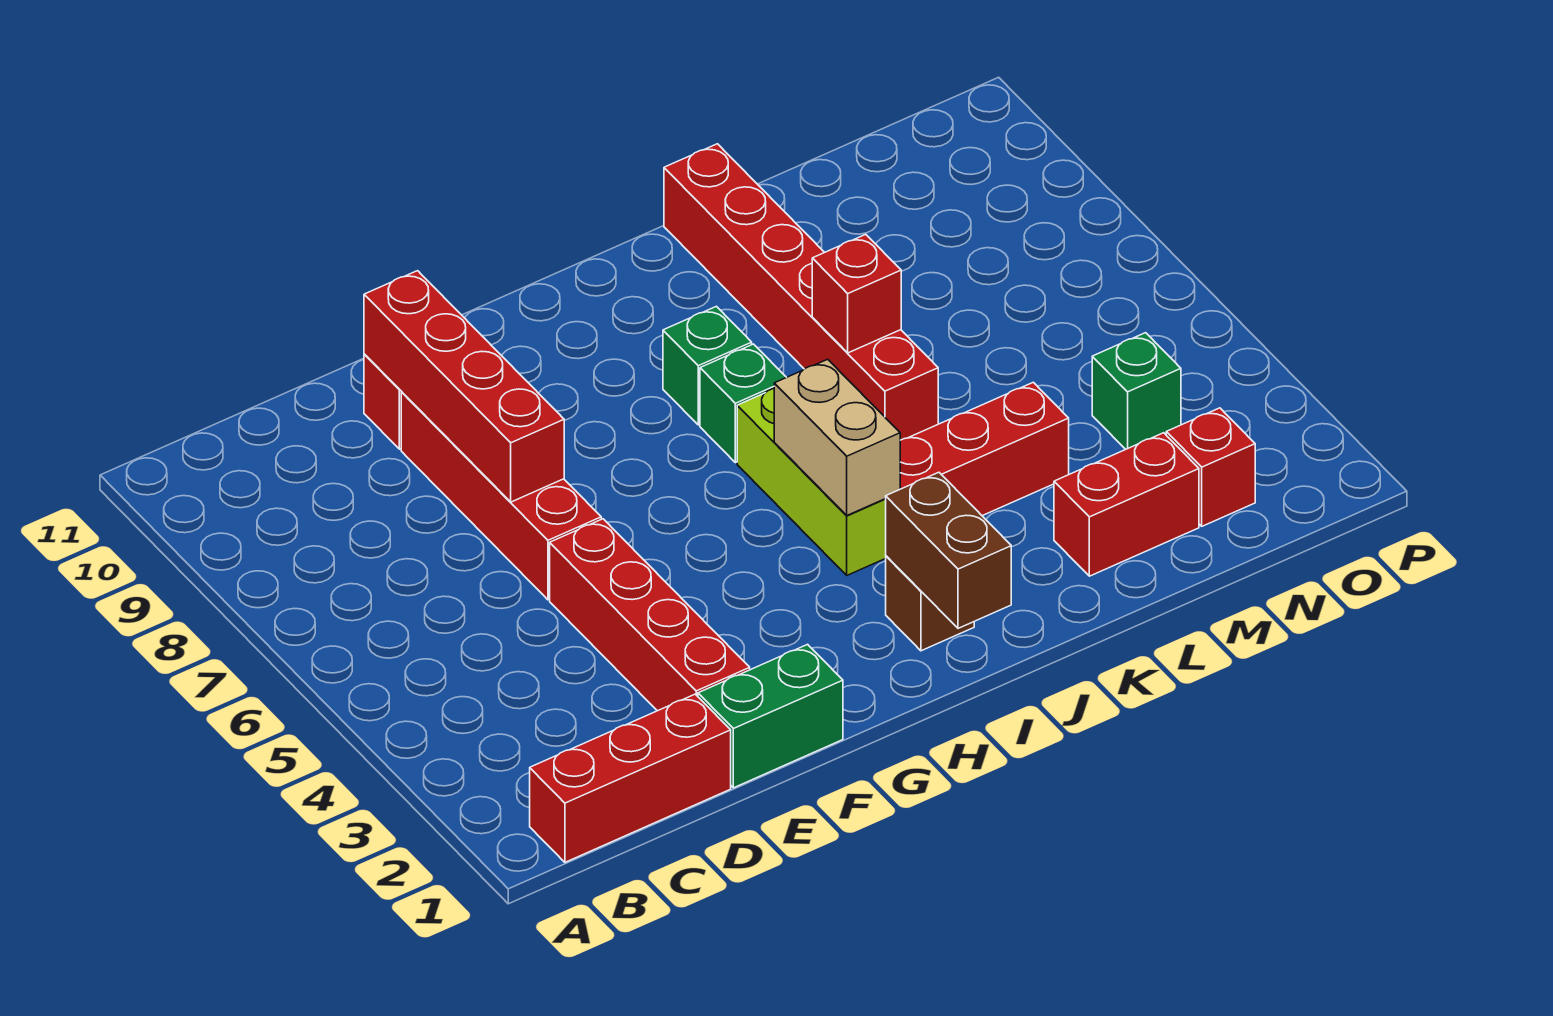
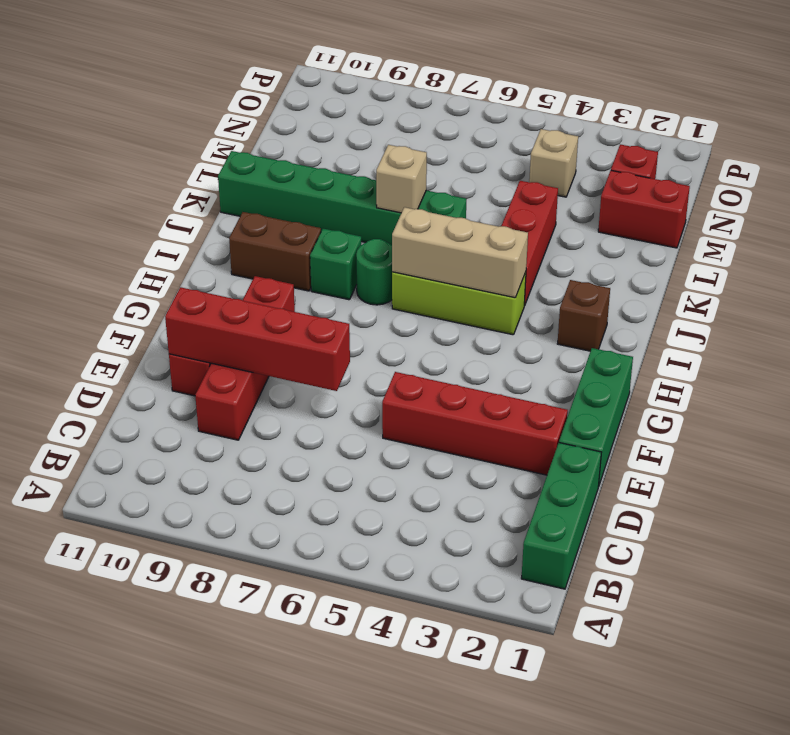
red 1x3 brick [530,694,731,862] -> green 1x3 brick [521,443,601,589]
green 1x2 brick [698,644,843,788] -> green 1x3 brick [559,348,633,487]
red 1x4 brick [401,392,601,600] -> red 1x4 brick turned to [195,276,295,440]
brown 1x2 brick [886,472,1011,628] -> brown 1x2 brick moved to [229,212,321,291]
tan 1x2 brick [774,359,900,516] -> tan 1x3 brick [392,207,528,298]
green 1x1 brick [700,344,786,463] -> green 1x1 round brick [356,239,392,305]
red 1x6 brick [664,144,938,440] -> green 1x6 brick [218,151,466,245]
red 1x1 brick [812,234,901,353] -> tan 1x1 brick [376,145,427,213]
red 1x2 brick [1054,433,1199,576] -> red 1x2 brick turned to [598,170,690,248]
green 1x1 brick [1092,333,1181,449] -> tan 1x1 brick [529,129,578,197]

